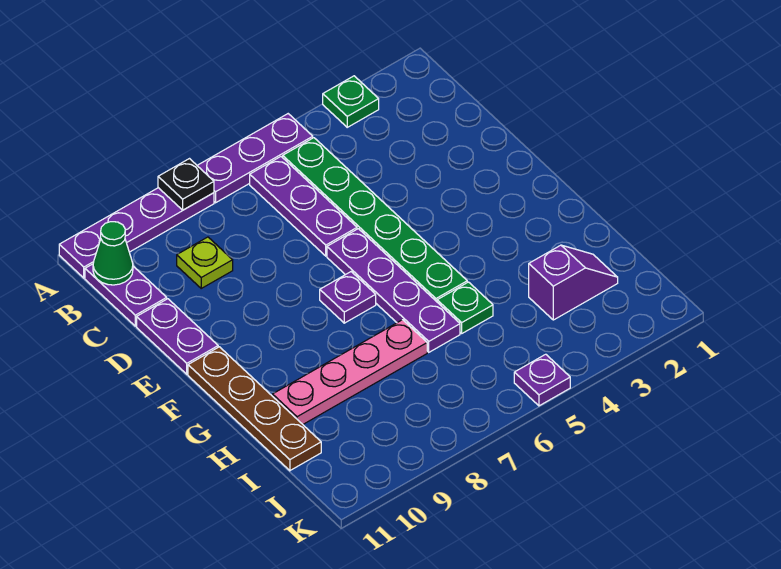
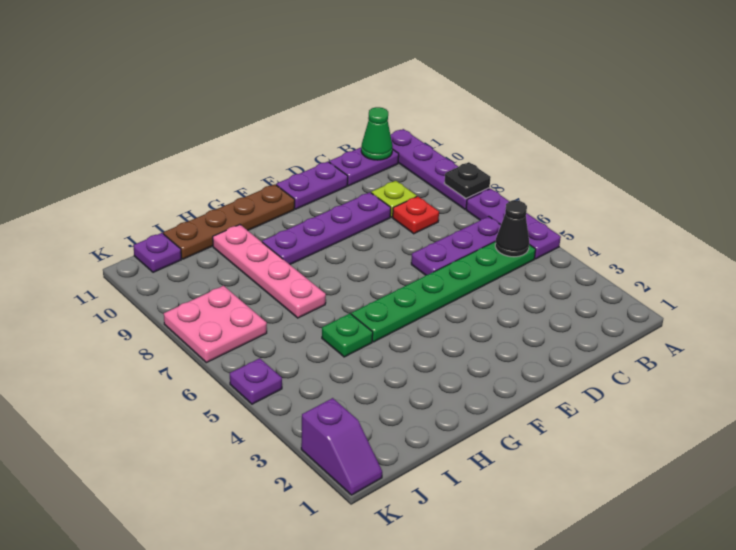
green 1x1 plate [323,76,379,127] -> none
none -> black 1x1 cone [495,200,529,257]
none -> red 1x1 plate [393,196,439,234]
purple 1x4 plate [327,229,460,352] -> purple 1x4 plate moved to [262,192,391,264]
purple 1x1 plate [320,272,376,323] -> purple 1x1 plate moved to [134,233,181,272]
purple 1x2 slope [529,245,618,320] -> purple 1x2 slope moved to [301,398,382,495]
none -> pink 2x2 plate [164,286,267,363]

